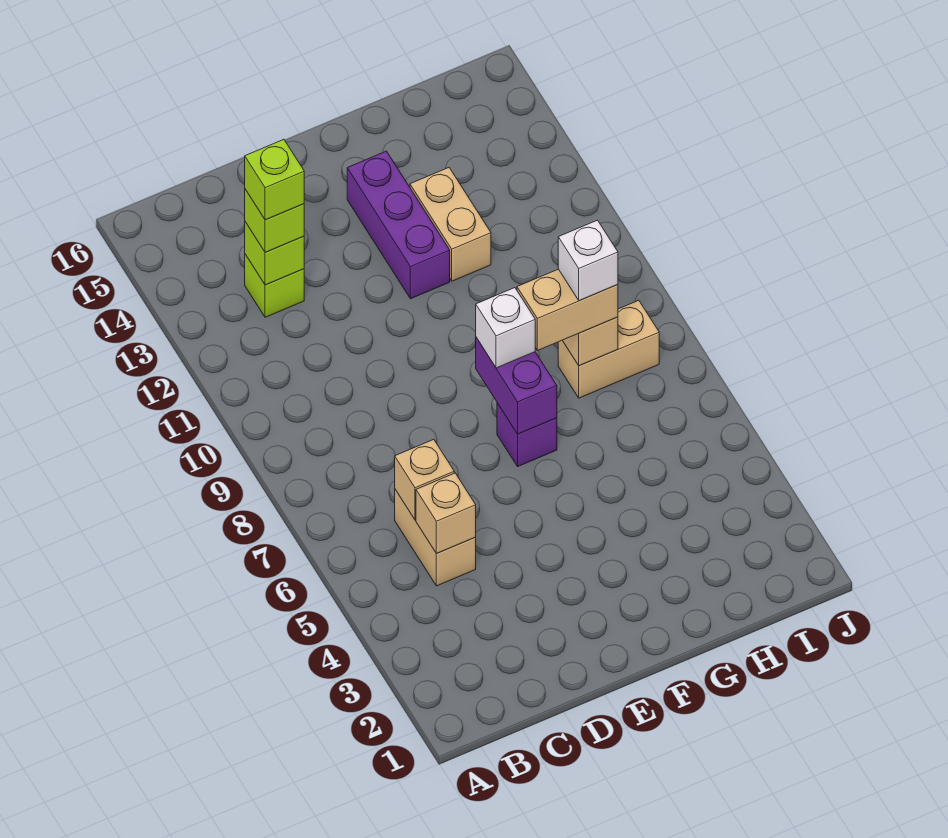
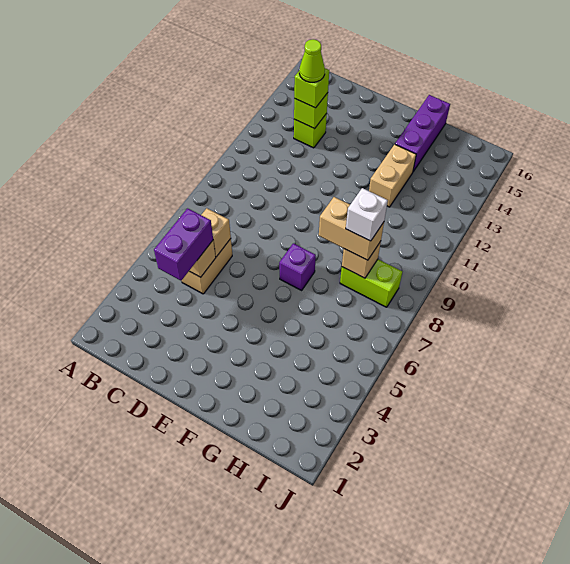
lime 1x1 brick [245,139,304,220] -> lime 1x1 cone [299,39,325,82]
purple 1x2 brick [476,338,557,434] -> purple 1x2 brick moved to [154,208,213,281]
white 1x1 brick [476,288,535,368] -> none
purple 1x3 brick [347,151,450,299] -> purple 1x3 brick moved to [395,95,450,171]
tan 1x2 brick [558,300,659,398] -> lime 1x2 brick [340,259,402,307]

